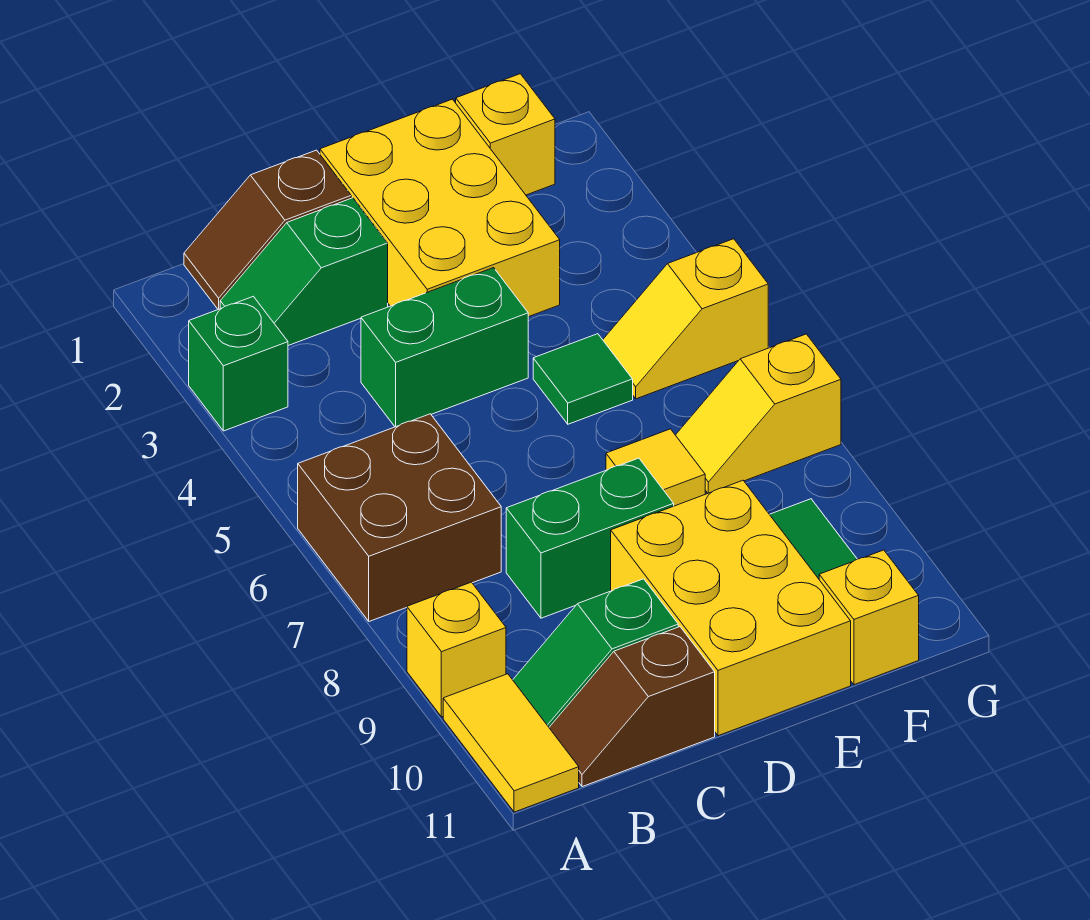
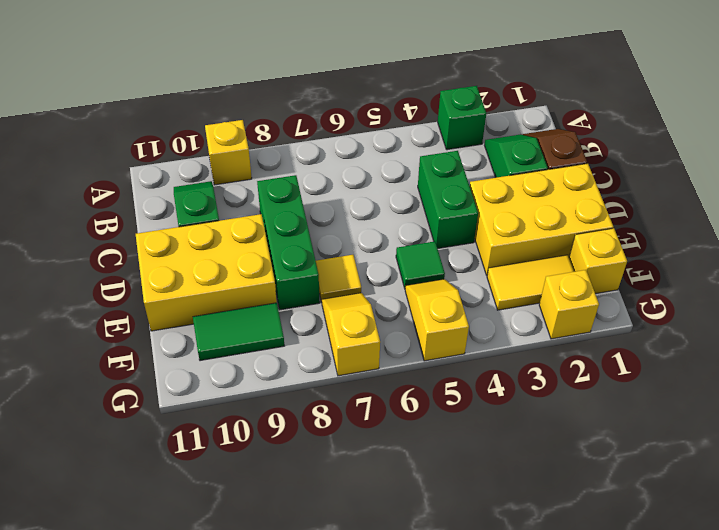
brown 2x2 brick [298,414,501,621] -> none
yellow 1x2 tile [443,674,579,812] -> yellow 1x2 tile moved to [487,255,574,310]
brown 1x2 slope [549,627,715,787] -> none
green 1x2 brick [506,458,674,618] -> green 1x3 brick [257,175,320,310]
yellow 1x1 brick [819,550,919,685] -> yellow 1x1 brick moved to [539,270,599,339]

